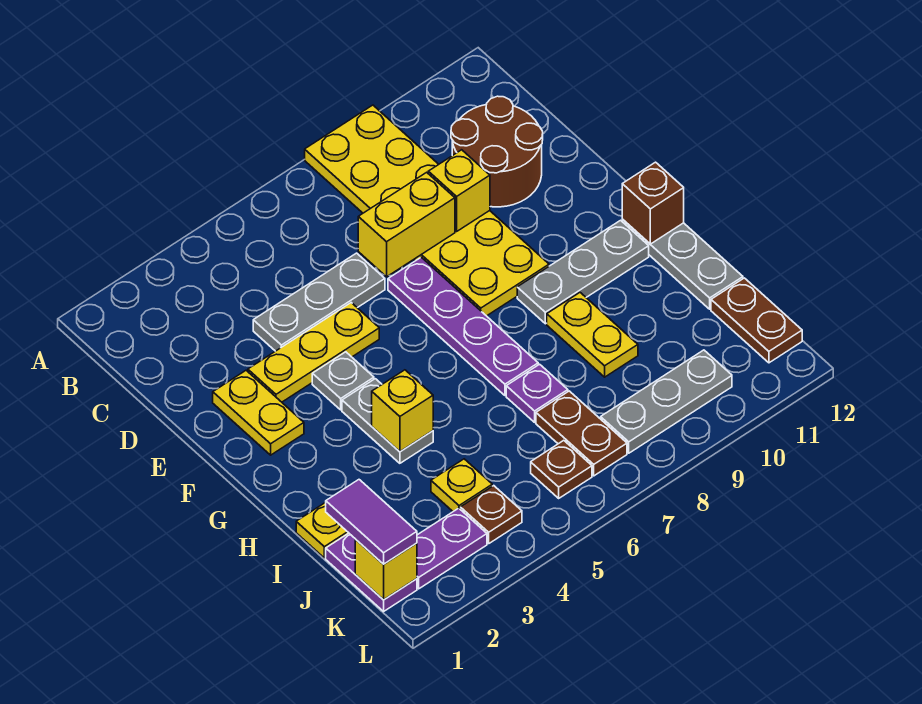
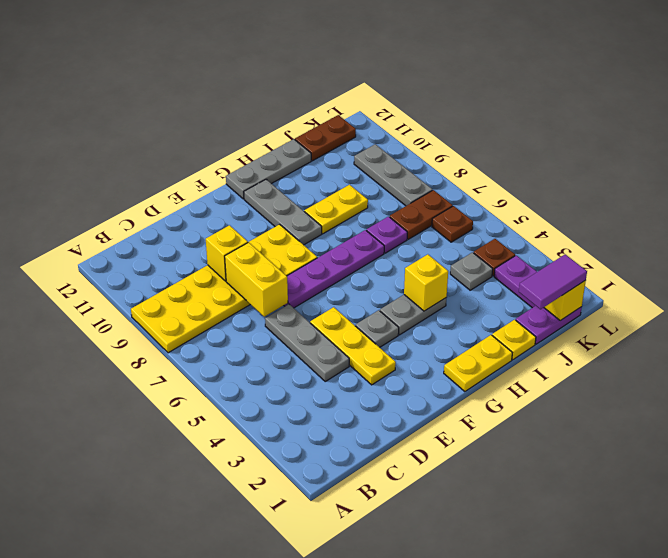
brown 2x2 round brick [451,96,543,207] -> none
yellow 1x2 plate [213,370,304,455] -> yellow 1x2 plate moved to [444,335,512,392]
brown 1x1 brick [622,162,684,244] -> none
yellow 1x1 plate [431,459,492,511] -> grey 1x1 plate [450,252,493,290]

